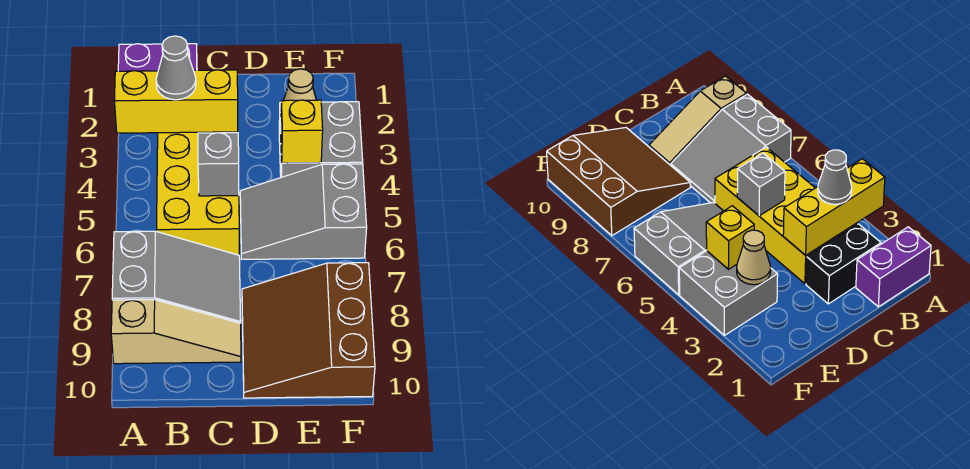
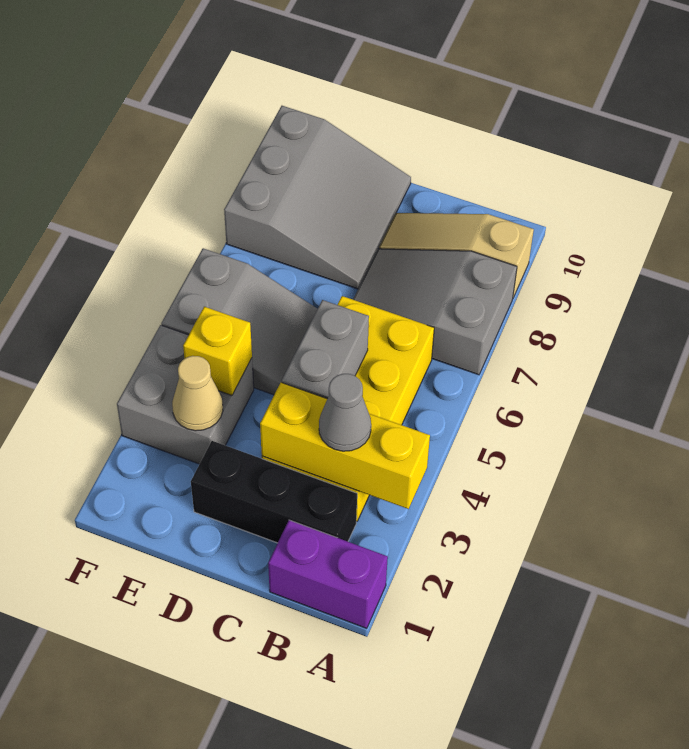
black 1x2 brick [806,224,881,304] -> black 1x3 brick [191,441,357,543]
grey 1x1 brick [198,133,239,196] -> grey 1x2 brick [282,300,369,399]
brown 3x3 slope [242,263,375,398] -> grey 3x3 slope [224,106,411,289]

